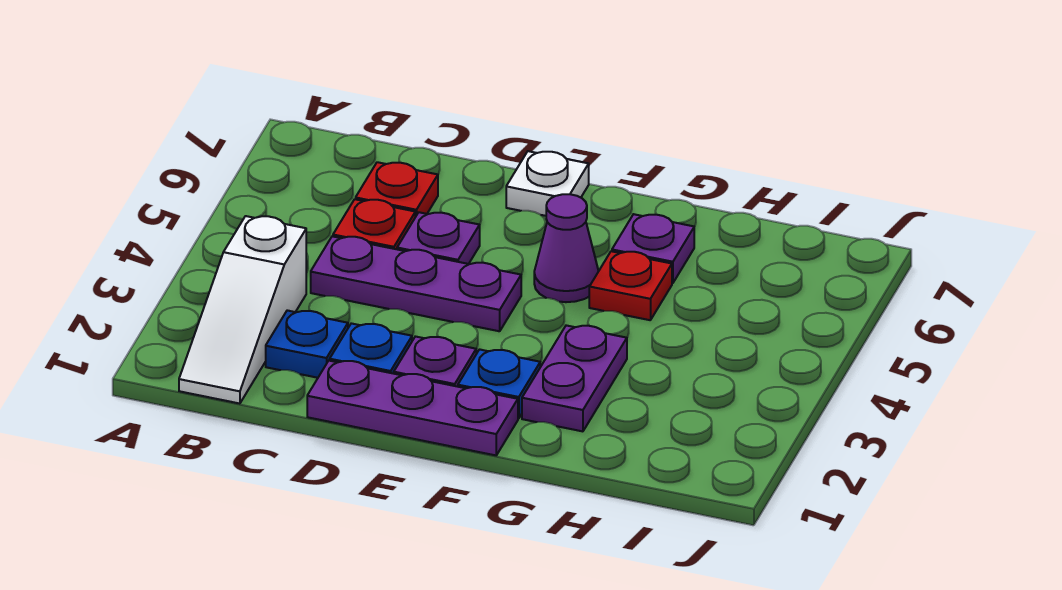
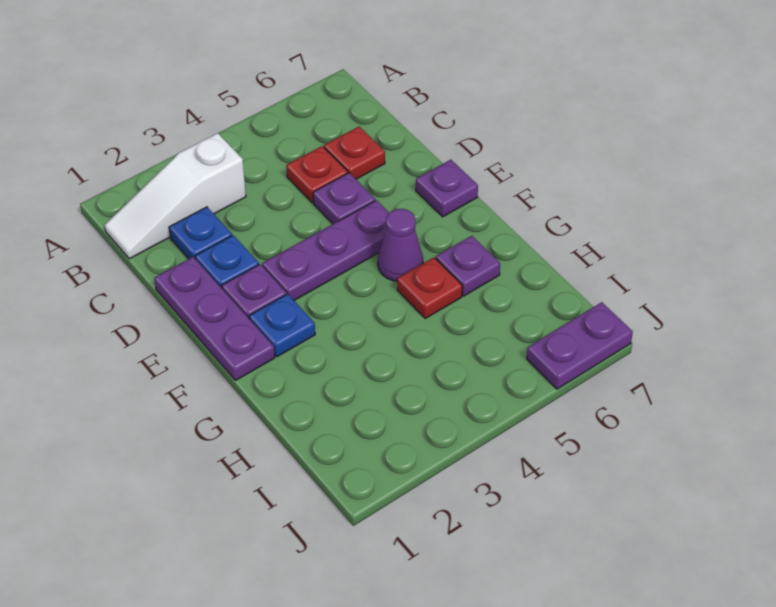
purple 1x3 plate [311,236,521,331] -> purple 1x3 plate turned to [262,200,389,300]
white 1x1 plate [506,151,589,216] -> purple 1x1 plate [416,160,478,217]
purple 1x2 plate [522,325,627,431] -> purple 1x2 plate moved to [527,302,633,389]

